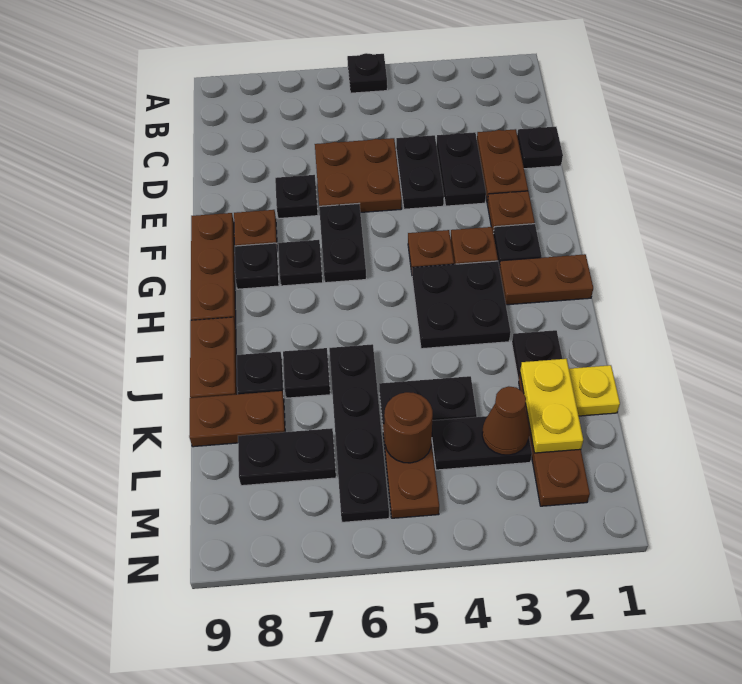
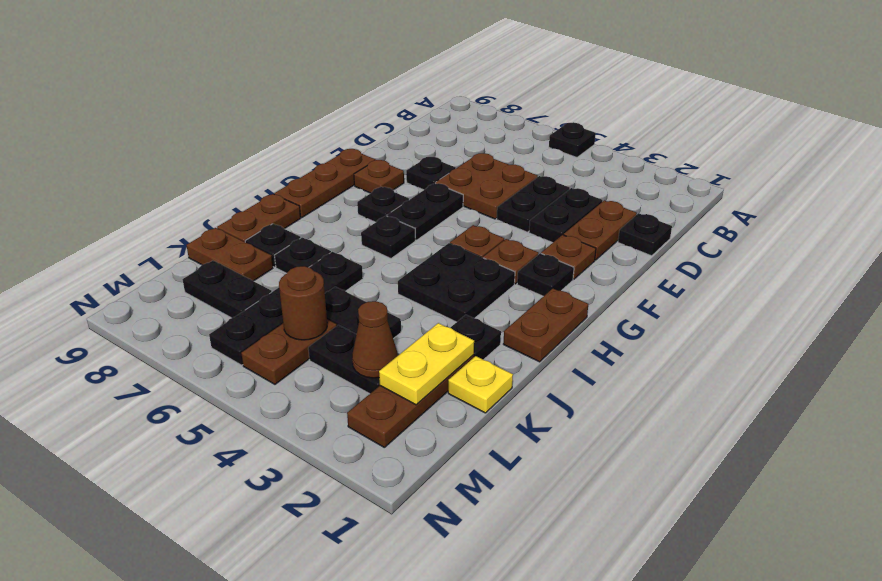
black 1x1 plate [235,243,279,289] -> black 1x1 plate moved to [361,216,415,258]
brown 1x2 plate [499,254,593,305] -> brown 1x2 plate turned to [504,289,588,362]

